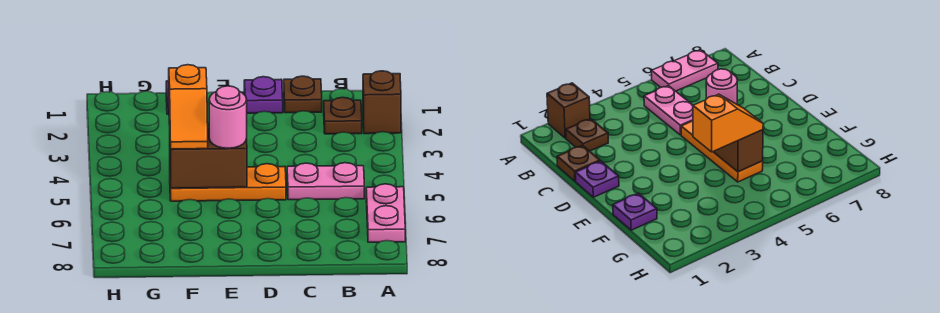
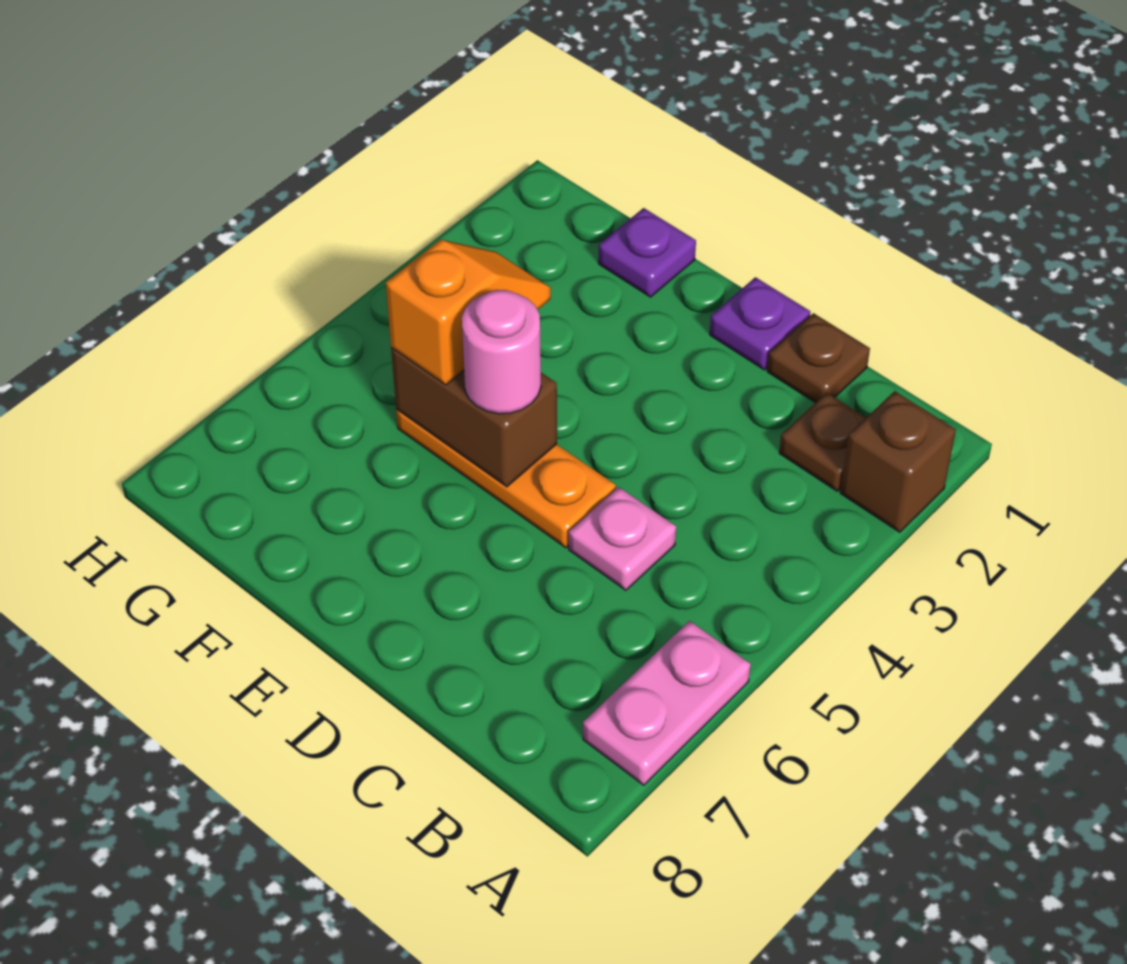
pink 1x2 plate [287,163,364,200] -> pink 1x1 plate [569,487,676,590]
orange 1x2 slope [169,65,208,149] -> orange 1x2 slope turned to [386,240,551,385]

